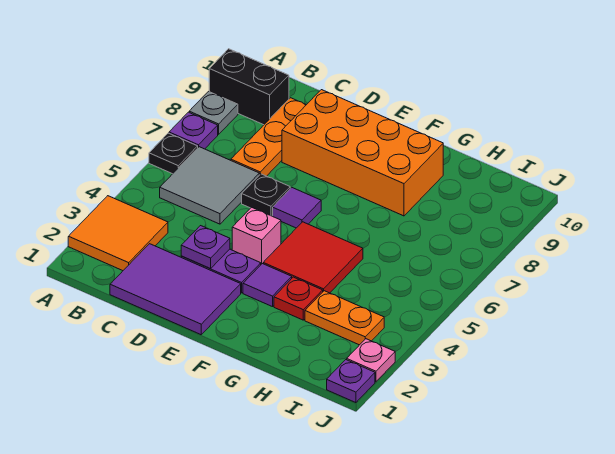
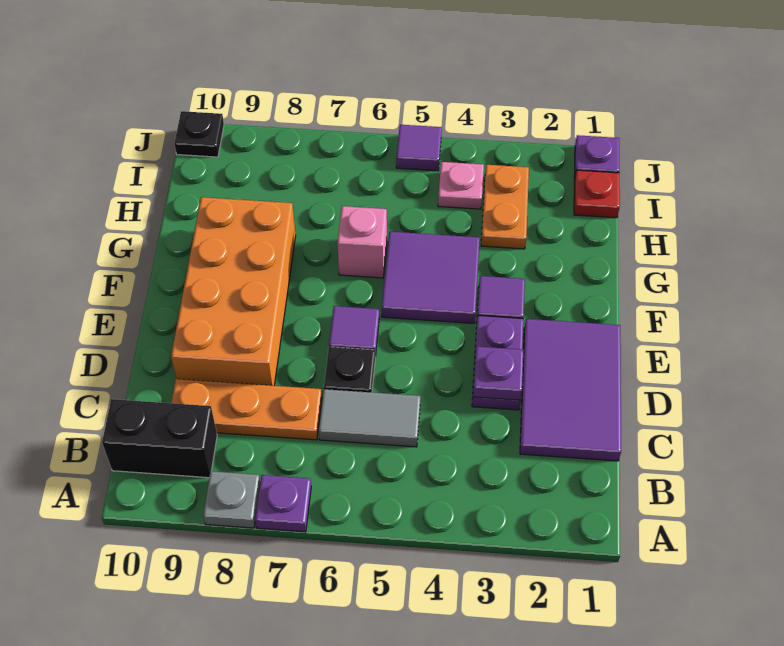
orange 2x2 tile [68,196,168,271] -> none
black 1x1 plate [149,133,198,174] -> black 1x1 plate moved to [174,111,224,157]
black 1x2 brick [209,49,289,125] -> black 1x2 brick turned to [102,399,217,478]
grey 2x2 tile [160,147,259,224] -> grey 1x2 tile [319,389,420,447]
pink 1x1 brick [232,207,281,264] -> pink 1x1 brick moved to [337,206,387,278]
red 2x2 tile [263,222,363,293] -> purple 2x2 tile [382,232,480,323]
red 1x1 plate [274,277,323,320] -> red 1x1 plate moved to [574,170,620,218]
pink 1x1 plate [347,339,395,382] -> pink 1x1 plate moved to [438,162,484,209]
none -> purple 1x1 tile [396,125,442,171]

